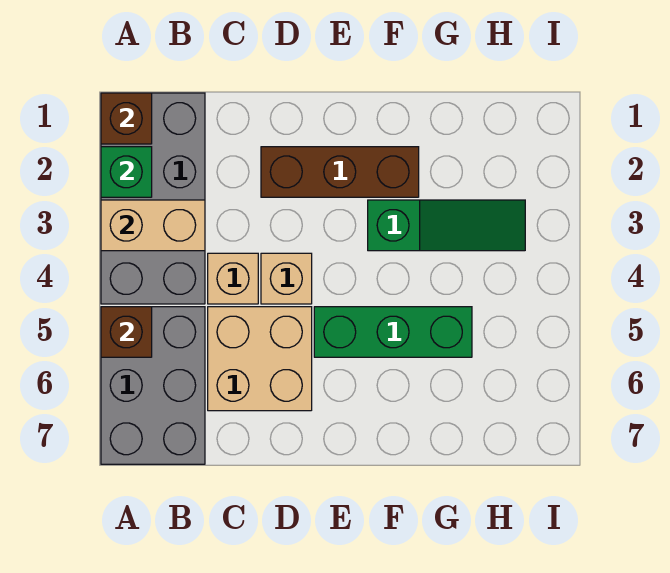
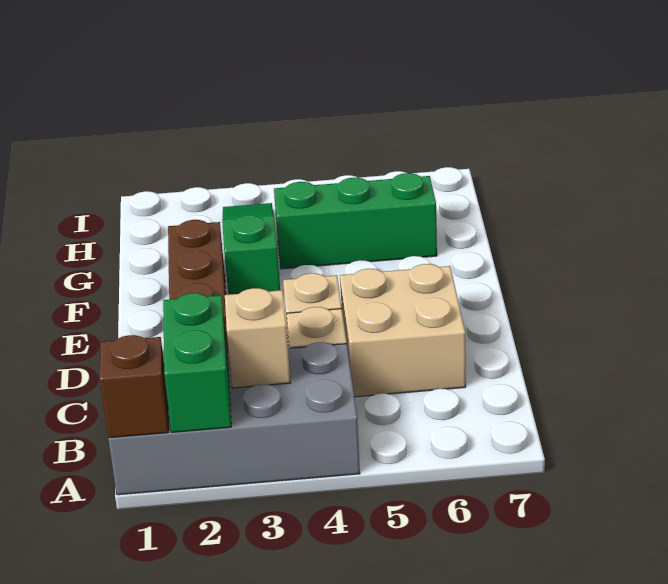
green 1x1 brick [101,147,152,197] -> green 1x2 brick [163,293,231,432]
tan 1x2 brick [101,200,205,251] -> tan 1x1 brick [225,288,290,388]
grey 2x3 brick [101,307,205,464] -> none
brown 1x1 brick [101,307,152,357] -> none
green 1x3 brick [314,307,472,357] -> green 1x3 brick turned to [274,173,437,269]

